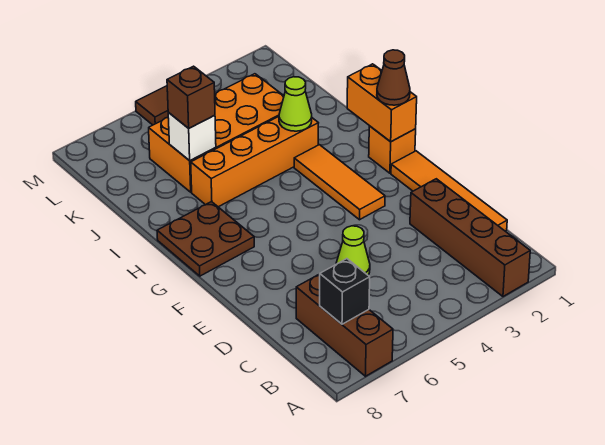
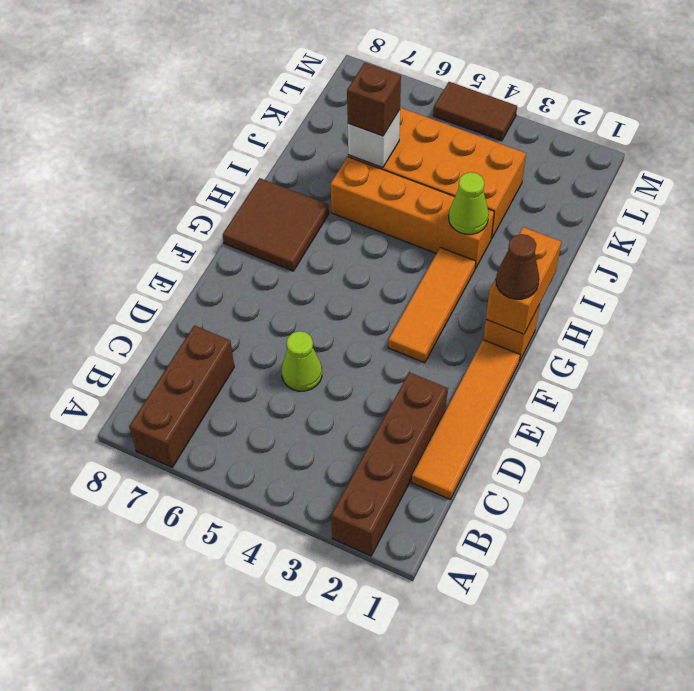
black 1x1 brick [320,259,370,324] -> none
brown 2x2 plate [157,202,254,276] -> brown 2x2 tile [223,178,329,271]

